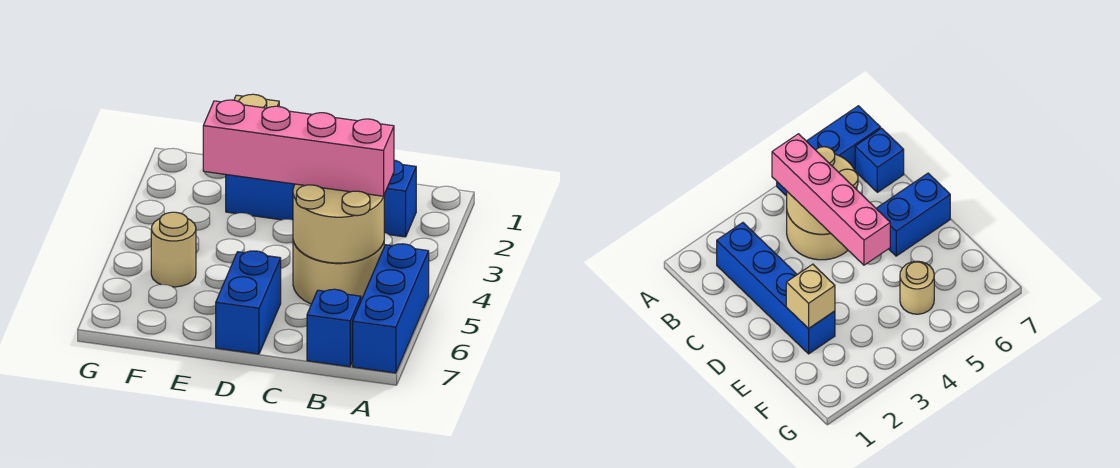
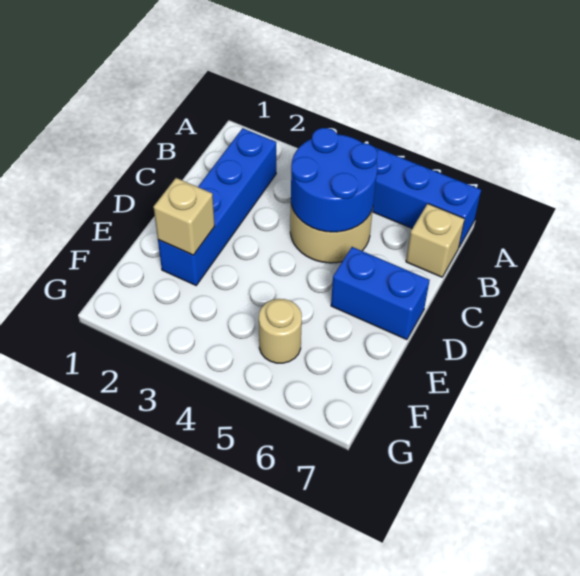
tan 2x2 round brick [293,184,384,263] -> blue 2x2 round brick [291,128,378,232]
pink 1x4 brick [203,100,394,196] -> none
blue 1x1 brick [307,289,361,367] -> tan 1x1 brick [406,204,465,277]

